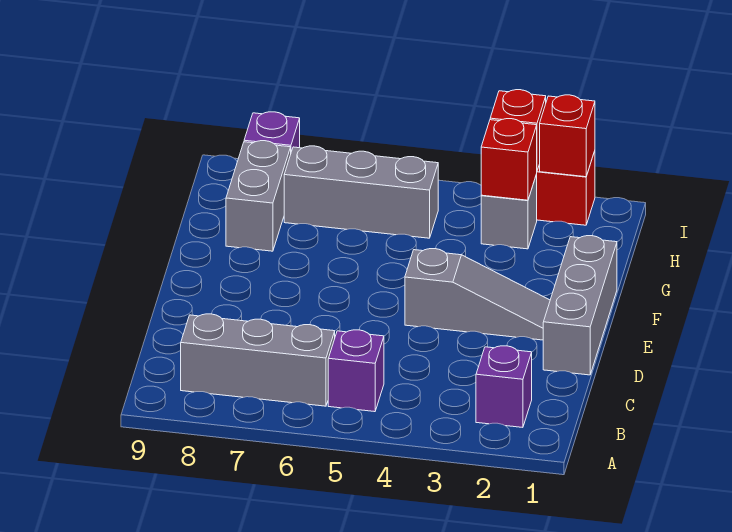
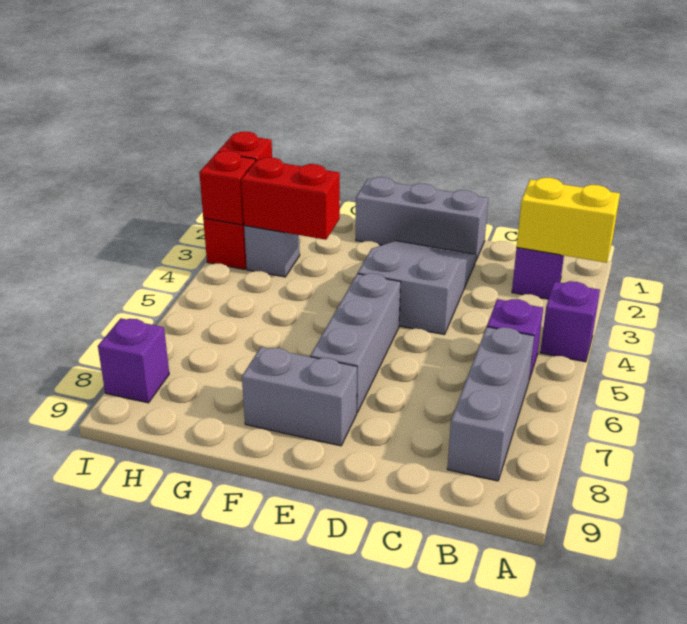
none -> yellow 1x2 brick [517,178,620,263]
none -> purple 1x1 brick [540,281,600,362]
grey 1x3 slope [405,249,550,340] -> grey 2x3 slope [358,241,476,335]
grey 1x2 brick [226,141,291,251] -> grey 1x2 brick moved to [242,347,357,446]
red 1x1 brick [481,119,537,200] -> red 1x2 brick [241,157,340,240]
grey 1x3 brick [284,146,438,238] -> grey 1x3 brick moved to [310,273,401,412]

